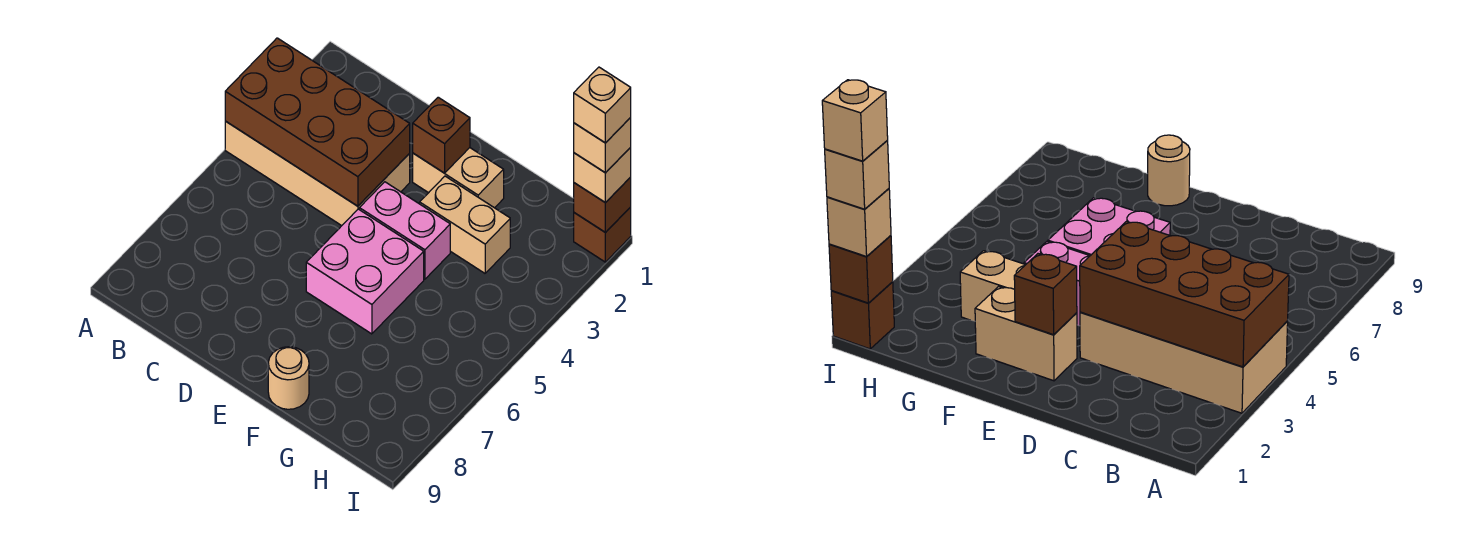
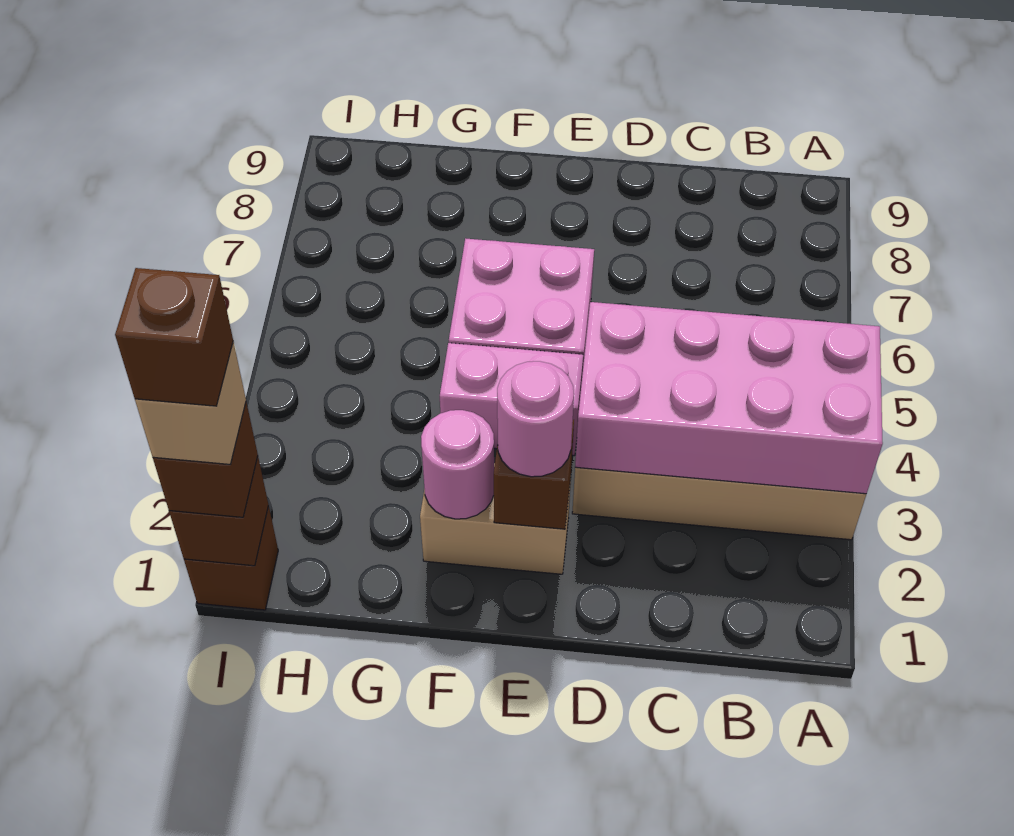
brown 2x4 brick [225,38,410,206] -> pink 2x4 brick [575,302,883,494]
none -> pink 1x1 round brick [497,361,574,477]
none -> pink 1x1 round brick [421,410,494,519]
tan 1x2 brick [420,176,510,273] -> none
tan 1x1 round brick [268,347,309,409] -> none
tan 1x1 brick [574,147,631,203] -> brown 1x1 brick [153,402,258,517]
tan 1x1 brick [574,67,631,143] -> brown 1x1 brick [115,268,233,406]

